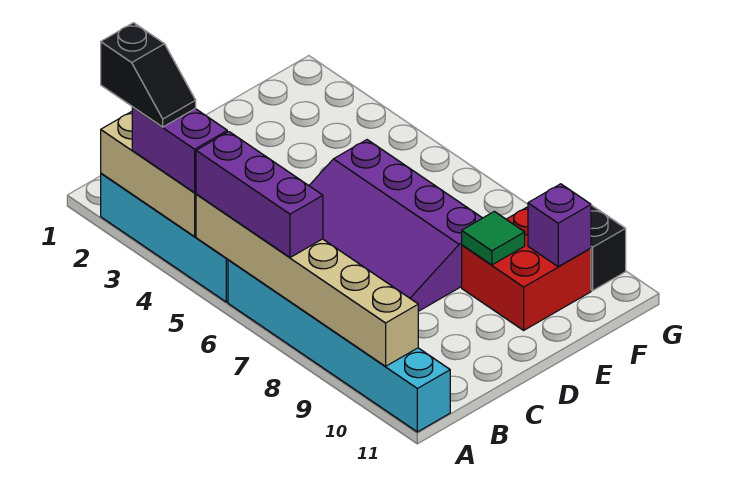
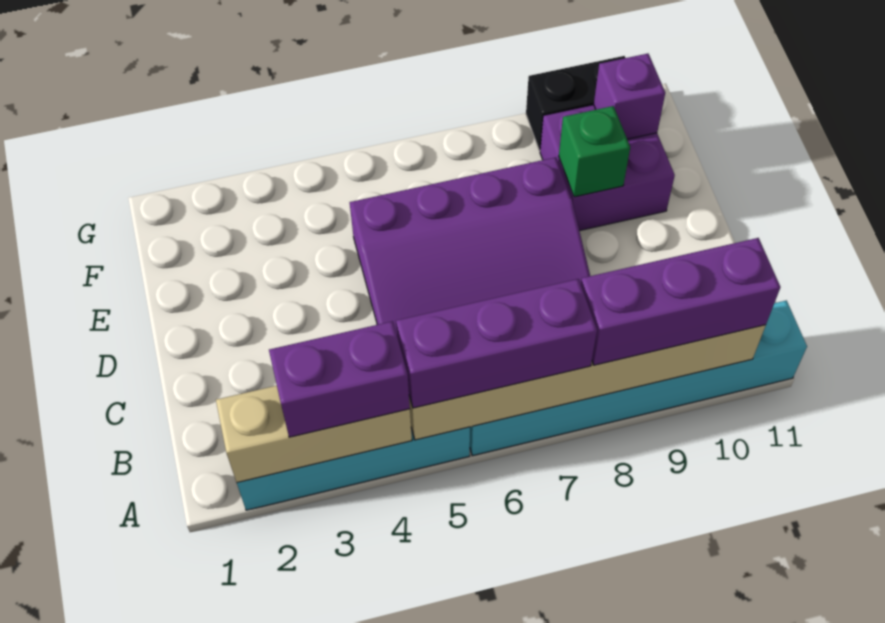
black 1x2 slope [101,23,196,127] -> none
none -> purple 1x3 brick [581,238,780,365]
red 2x2 brick [462,207,591,330] -> purple 2x2 brick [540,105,675,231]
green 1x1 tile [462,211,525,265] -> green 1x1 brick [559,106,630,197]

